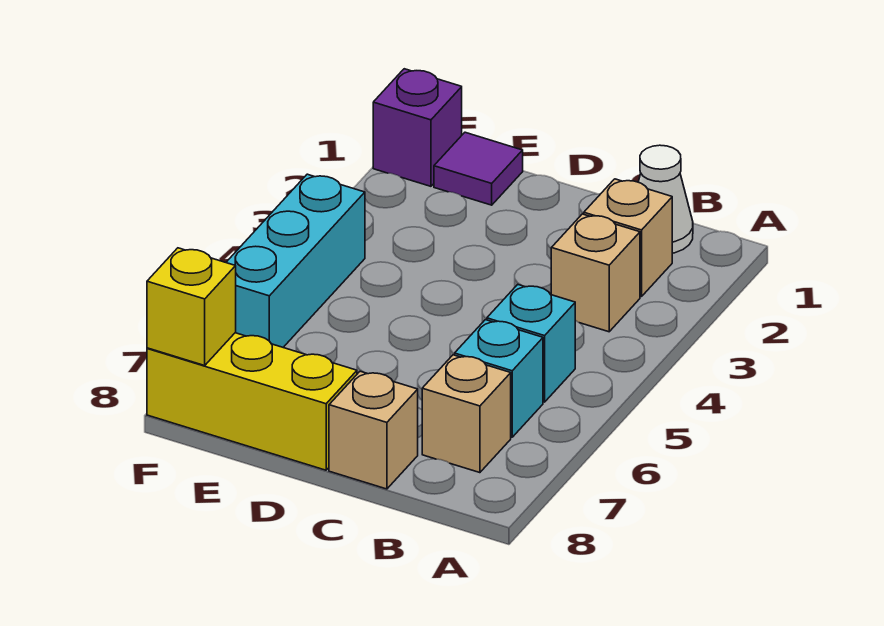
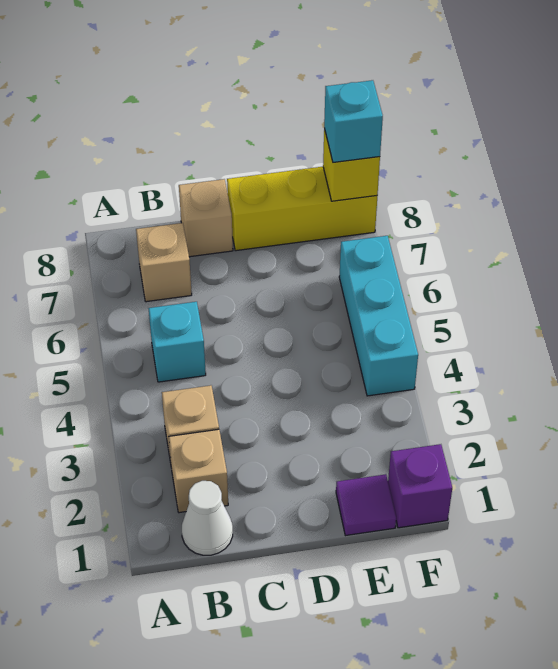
cyan 1x1 brick [455,320,543,437] -> cyan 1x1 brick moved to [324,80,383,162]

